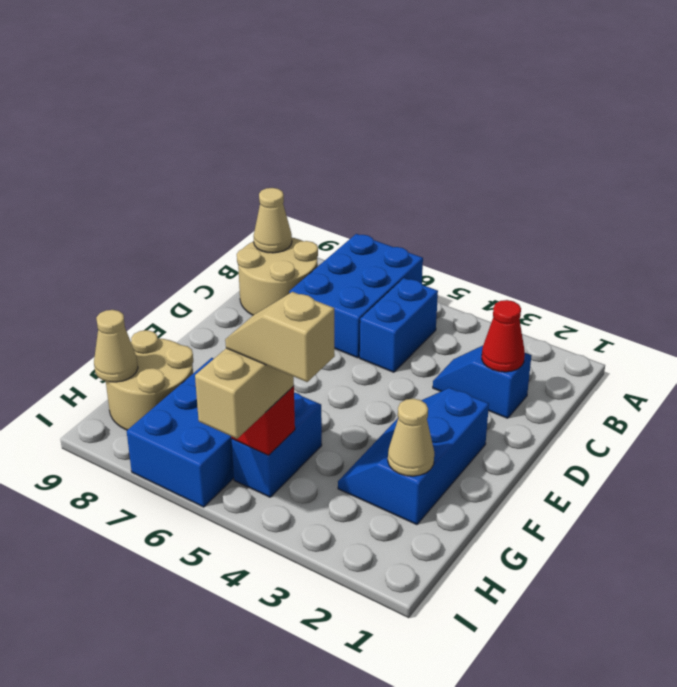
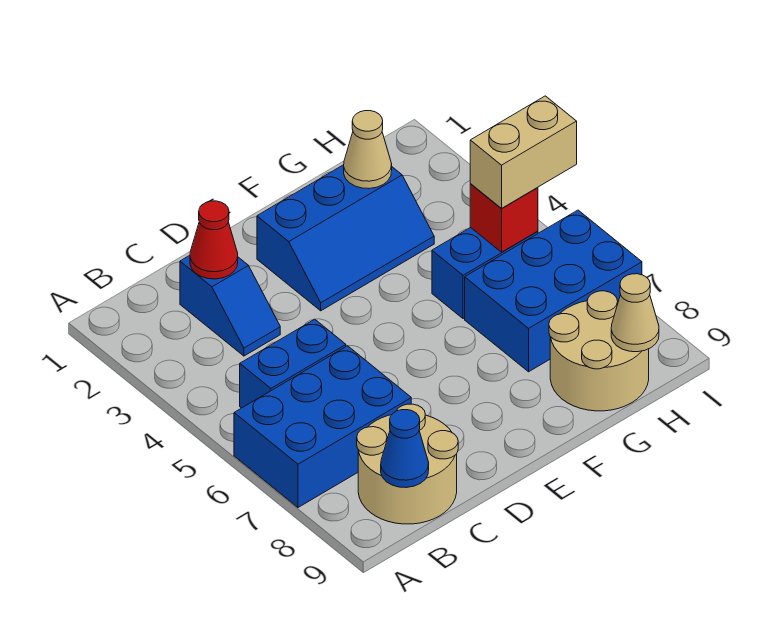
tan 1x1 cone [254,188,292,253] -> blue 1x1 cone [381,410,429,488]
tan 1x2 slope [225,292,335,382] -> none

